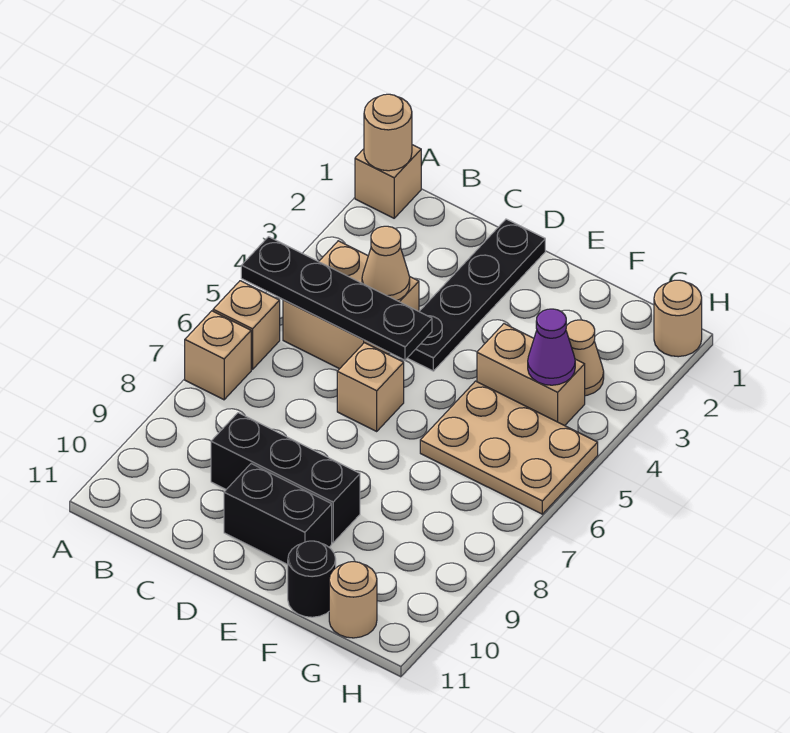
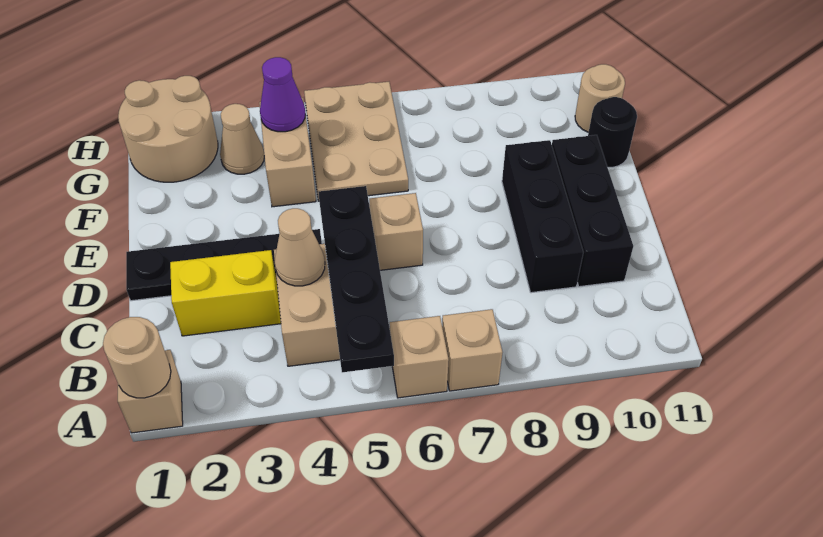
none -> yellow 1x2 brick [170,250,281,336]
black 1x2 brick [224,464,332,565] -> black 1x3 brick [552,135,633,287]
tan 1x1 round brick [654,280,702,357] -> tan 2x2 round brick [118,76,218,182]

